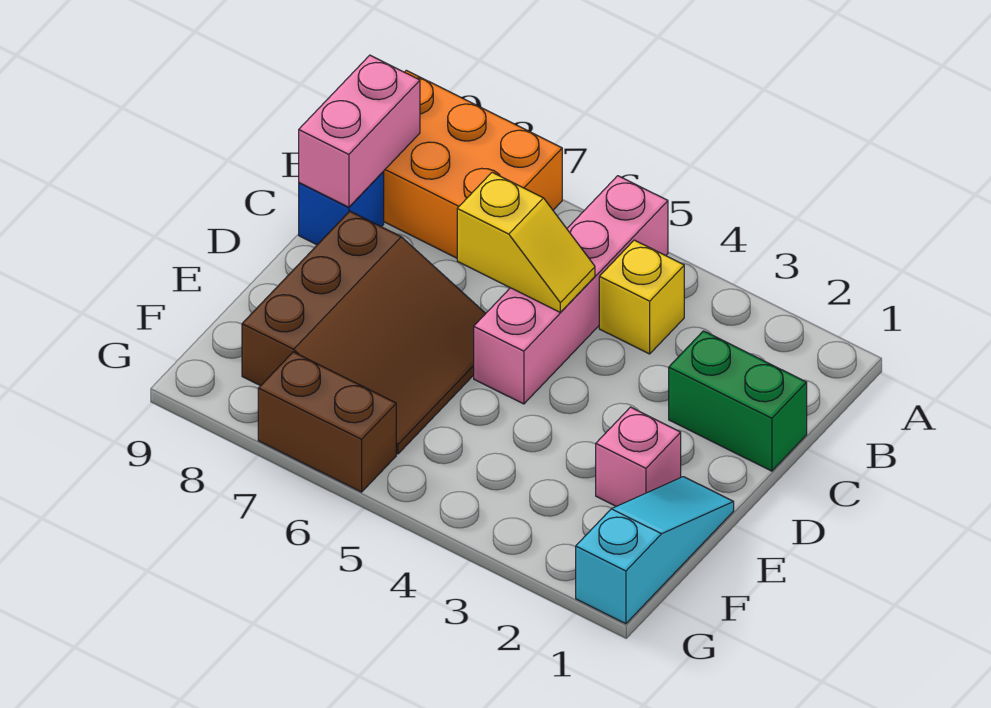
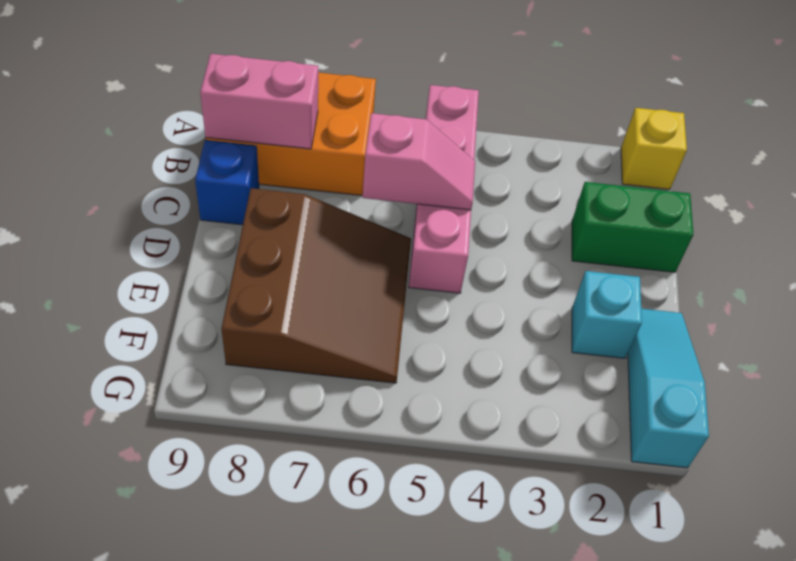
yellow 1x1 brick [599,240,684,354] -> yellow 1x1 brick moved to [621,108,687,190]
pink 1x2 brick [299,55,420,207] -> pink 1x2 brick turned to [200,54,318,149]
yellow 1x2 slope [457,172,595,313] -> pink 1x2 slope [363,113,475,210]
pink 1x1 brick [596,407,681,506] -> cyan 1x1 brick [572,271,642,358]
brown 1x2 brick [258,352,396,492] -> none

